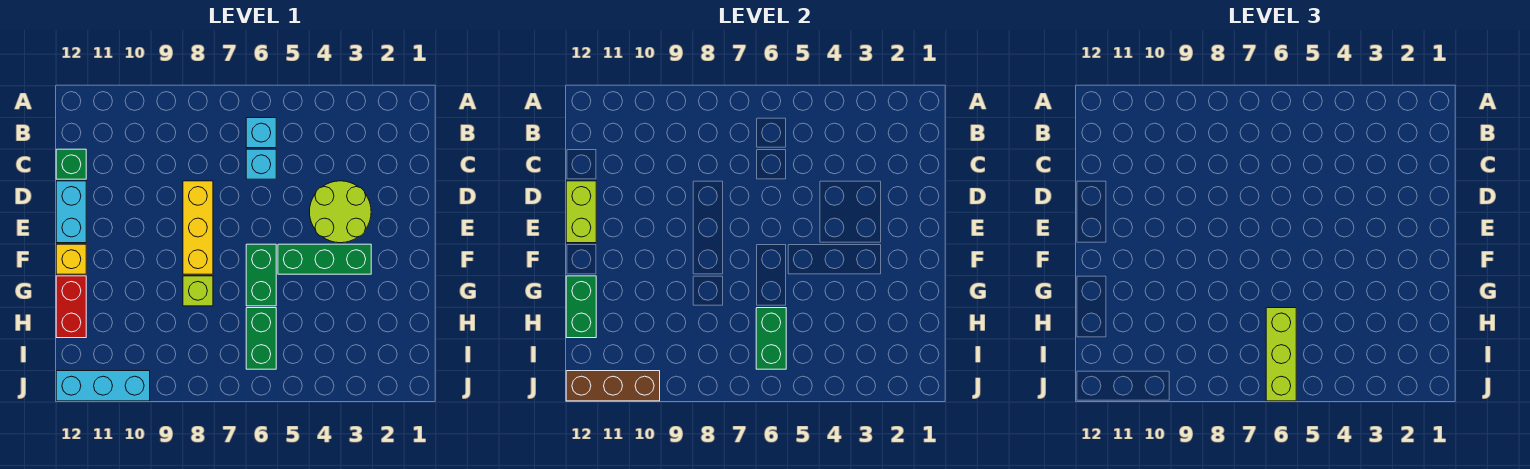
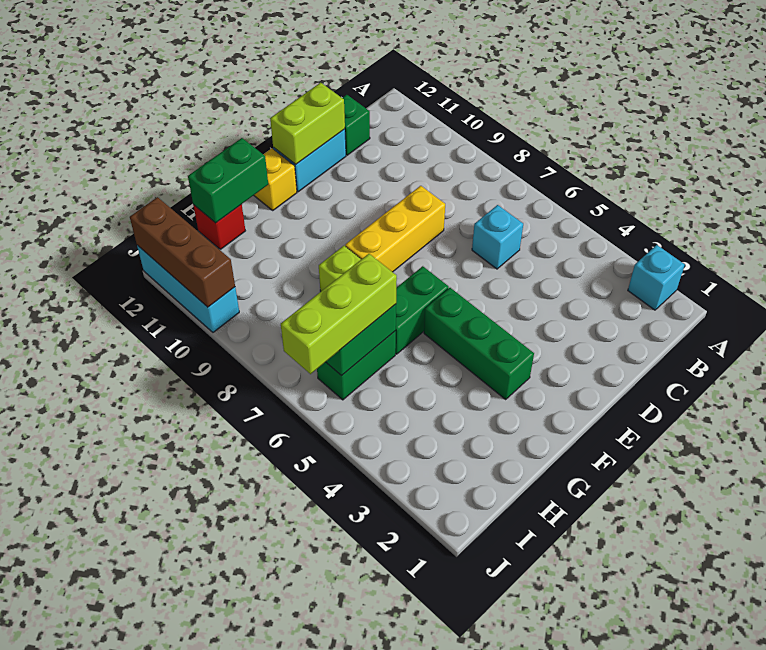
cyan 1x1 brick [246,118,276,148] -> cyan 1x1 brick moved to [628,245,685,310]
lime 2x2 round brick [310,181,371,243] -> none
red 1x2 brick [56,276,86,338] -> red 1x1 brick [193,204,245,249]

